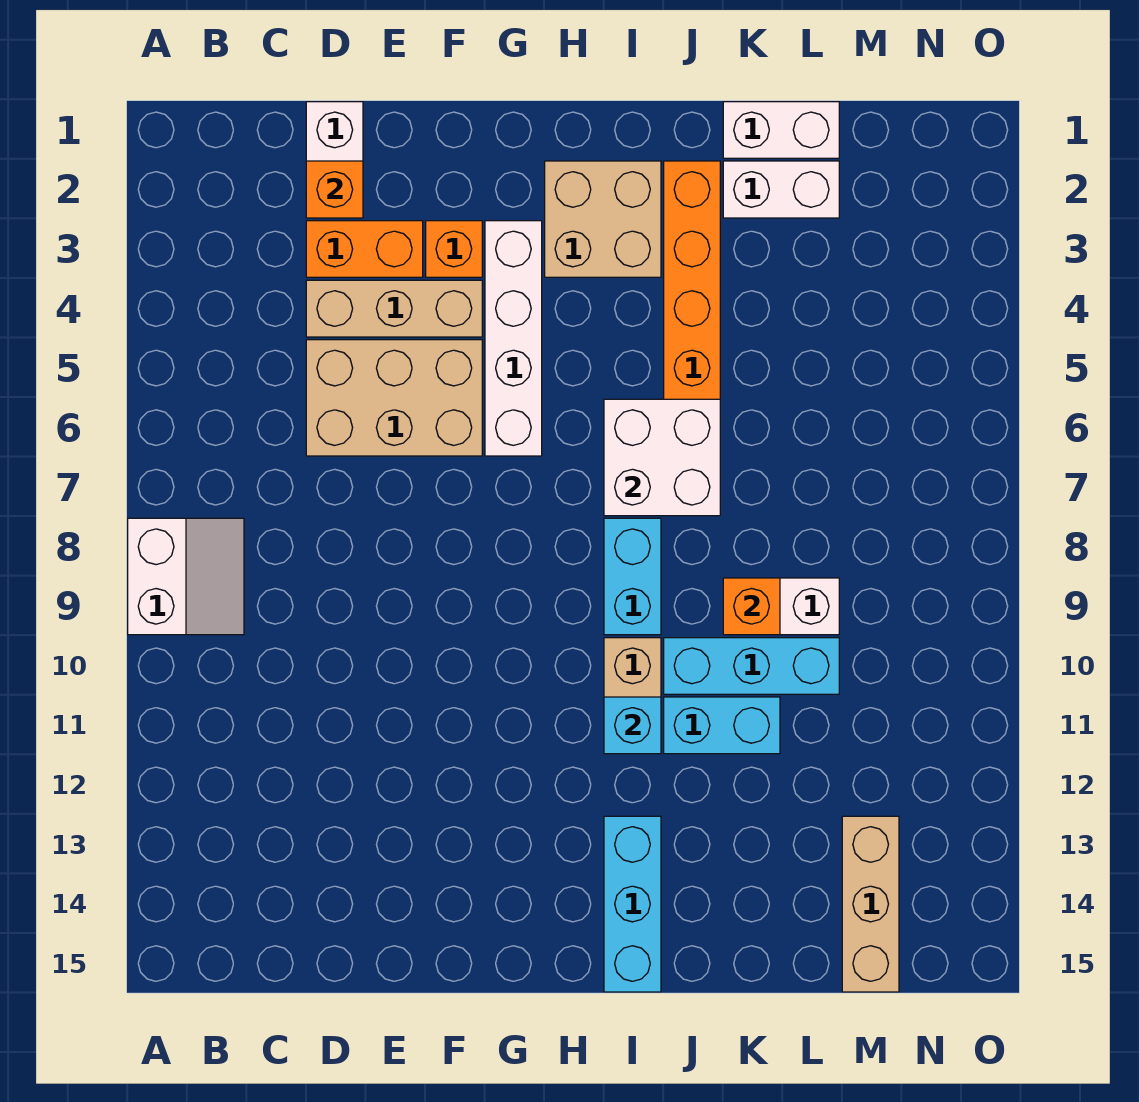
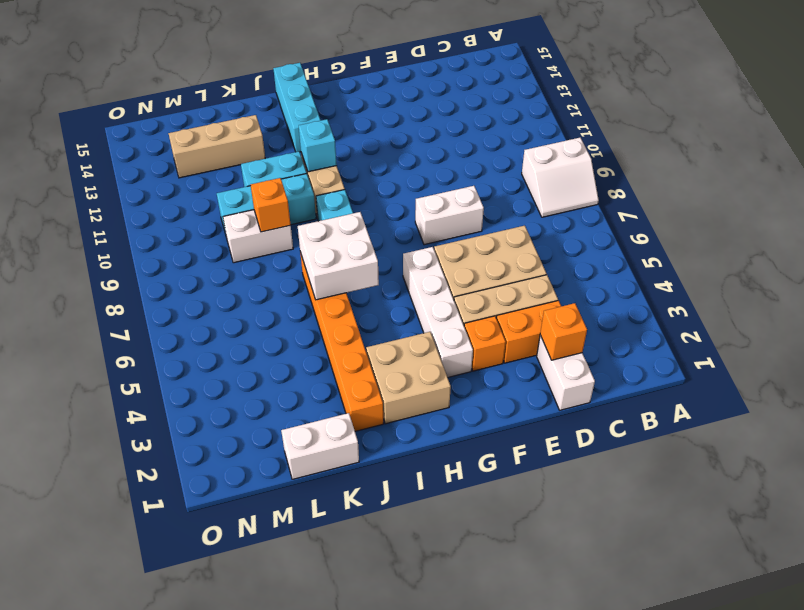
white 2x2 slope [128,518,244,635] -> white 2x2 slope turned to [522,138,599,217]
white 1x2 brick [723,161,839,218] -> white 1x2 brick moved to [415,186,484,245]
tan 1x3 brick [842,816,899,992] -> tan 1x3 brick turned to [168,115,265,178]

